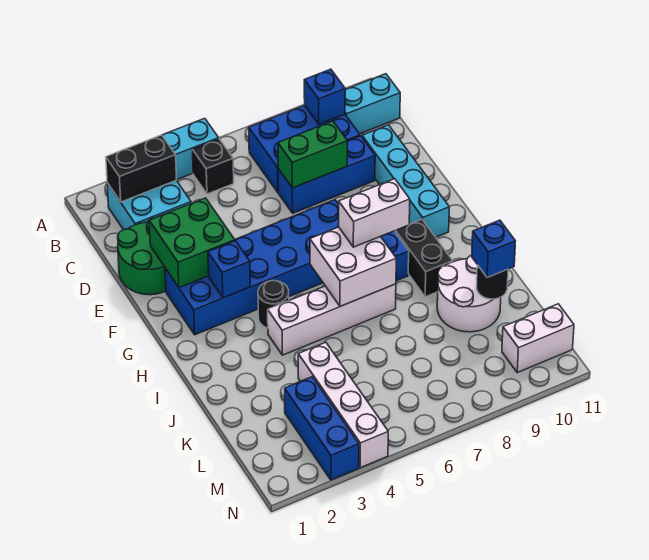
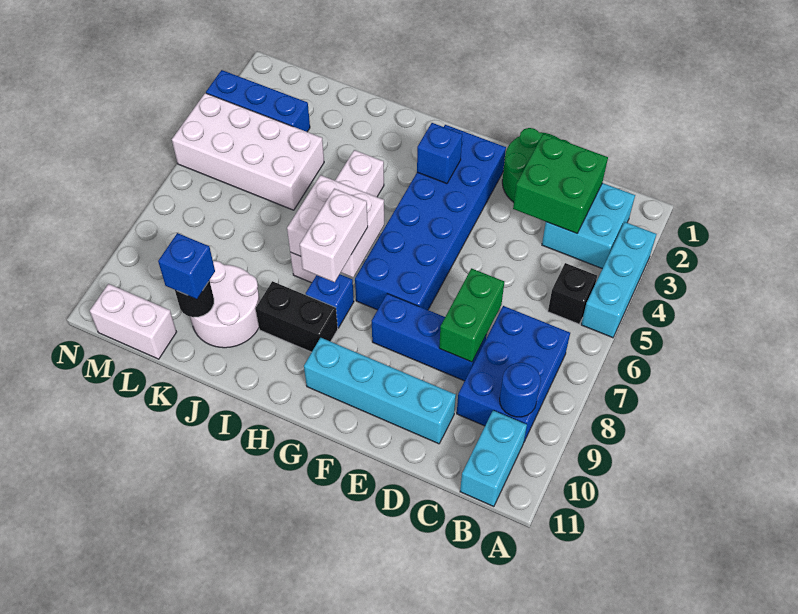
black 1x2 brick [106,135,177,202] -> none
blue 1x1 brick [304,69,345,124] -> blue 1x1 round brick [500,363,541,417]
blue 1x3 brick [278,136,375,213] -> blue 1x3 brick turned to [372,294,486,381]
green 2x2 brick [149,198,235,288] -> green 2x2 brick moved to [513,134,608,233]
black 1x1 round brick [258,280,289,328] -> none
white 1x4 brick [298,342,388,468] -> white 2x4 brick [172,93,324,210]
white 1x2 brick [502,304,574,373] -> white 1x2 brick turned to [90,284,176,359]

